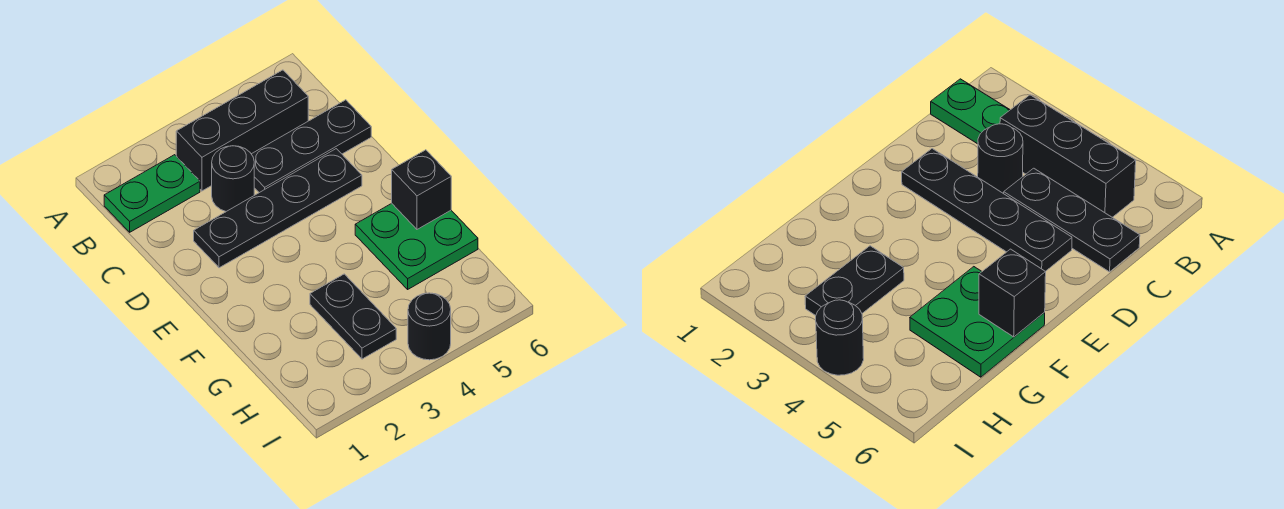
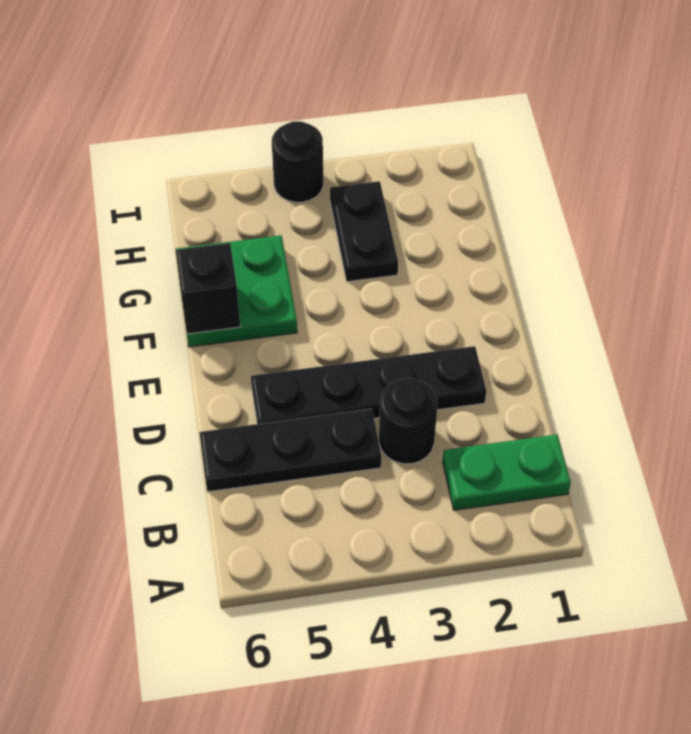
black 1x3 brick [176,70,308,191] -> none

